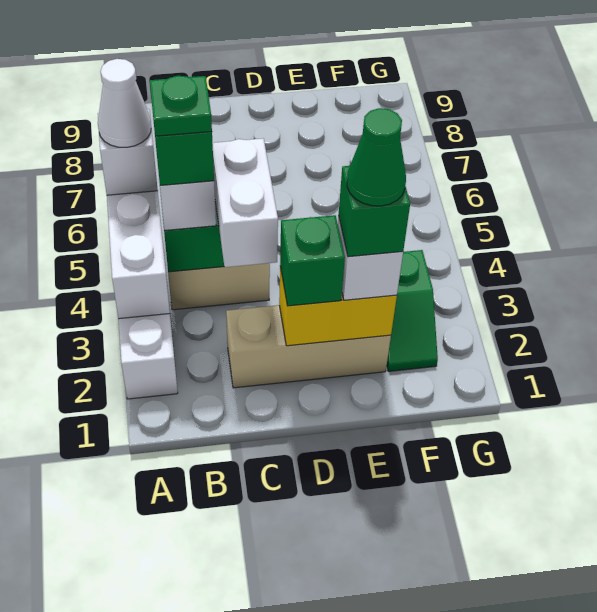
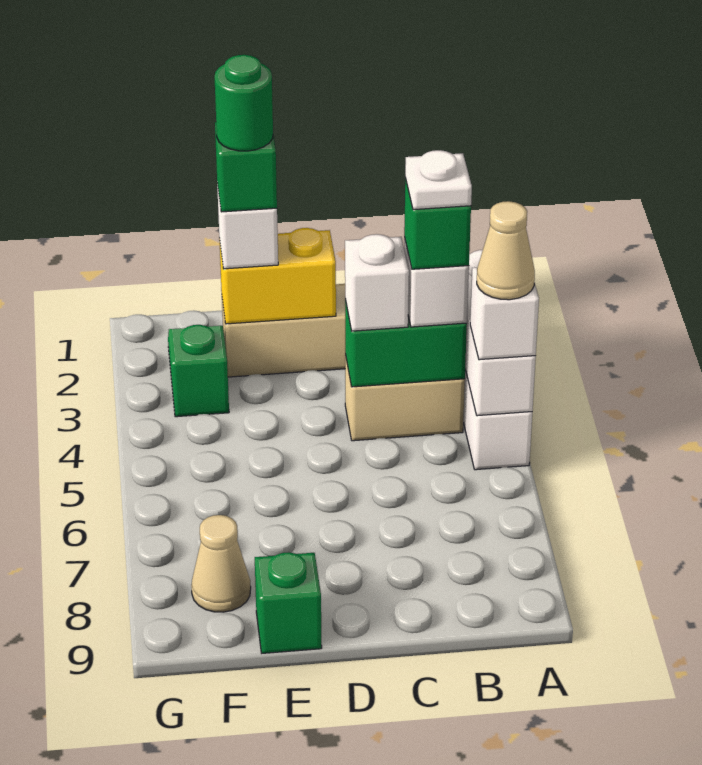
white 1x1 cone [98,59,151,147] -> tan 1x1 cone [477,201,535,300]
green 1x1 plate [150,76,212,136] -> white 1x1 plate [405,150,472,210]
white 1x2 brick [213,139,278,267] -> white 1x1 brick [345,234,409,331]
green 1x1 brick [280,215,345,306] -> green 1x1 brick moved to [255,552,322,653]
green 1x1 cone [347,108,406,206] -> green 1x1 round brick [215,55,273,151]
none -> tan 1x1 cone [191,515,251,612]

